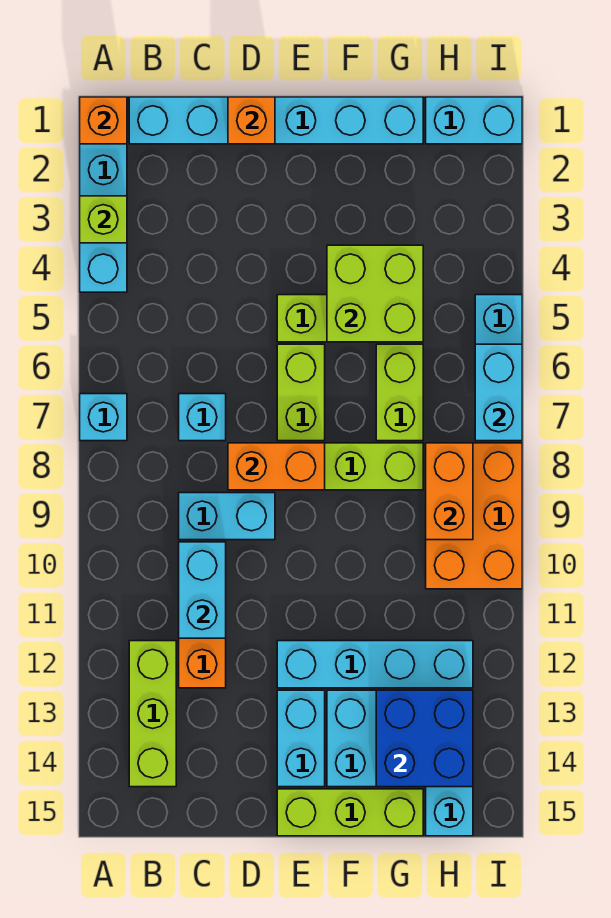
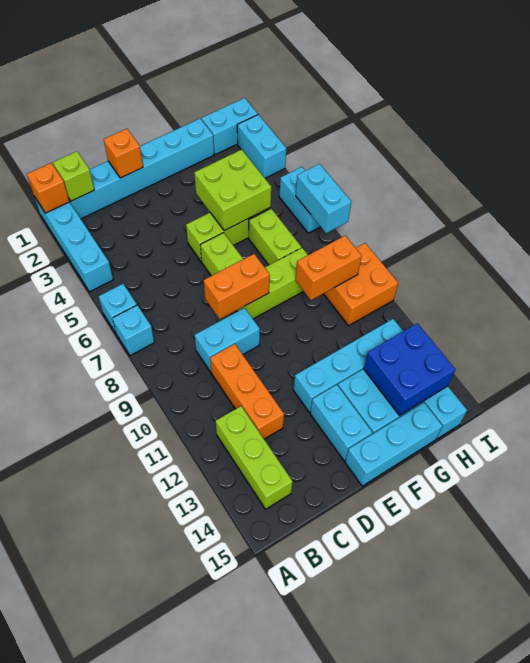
lime 1x1 brick [80,196,127,243] -> lime 1x1 brick moved to [53,151,94,201]
cyan 1x1 brick [179,394,226,441] -> cyan 1x1 brick moved to [98,284,137,333]
cyan 1x2 brick [179,542,226,638] -> cyan 1x2 brick moved to [237,115,286,178]
lime 1x3 brick [277,789,423,836] -> cyan 1x3 brick [345,403,442,486]
orange 2x3 brick [426,443,522,589] -> orange 2x2 brick [324,243,398,326]
orange 1x2 brick [426,443,473,540] -> orange 1x2 brick turned to [295,236,362,300]

